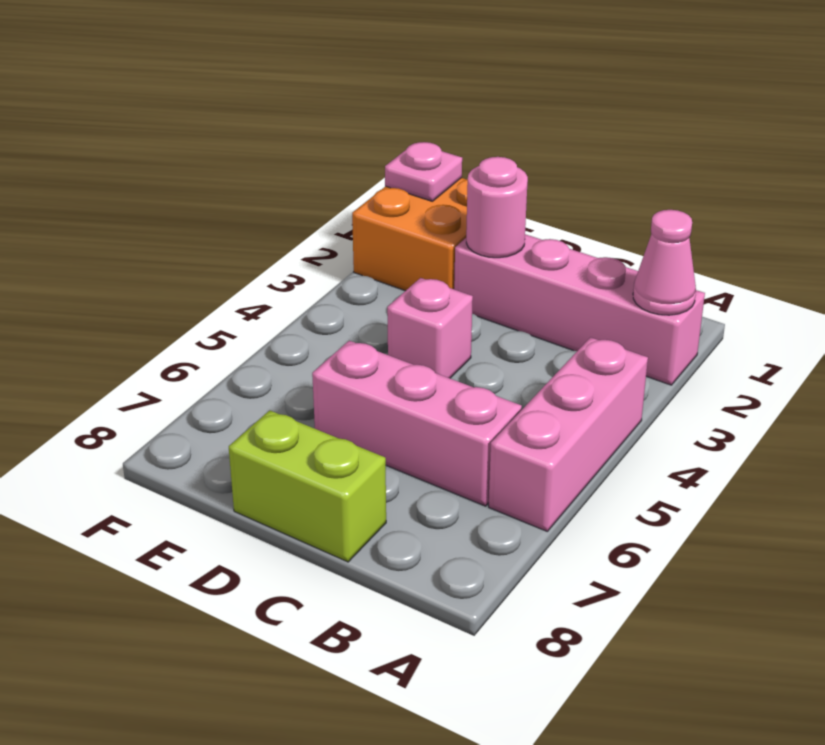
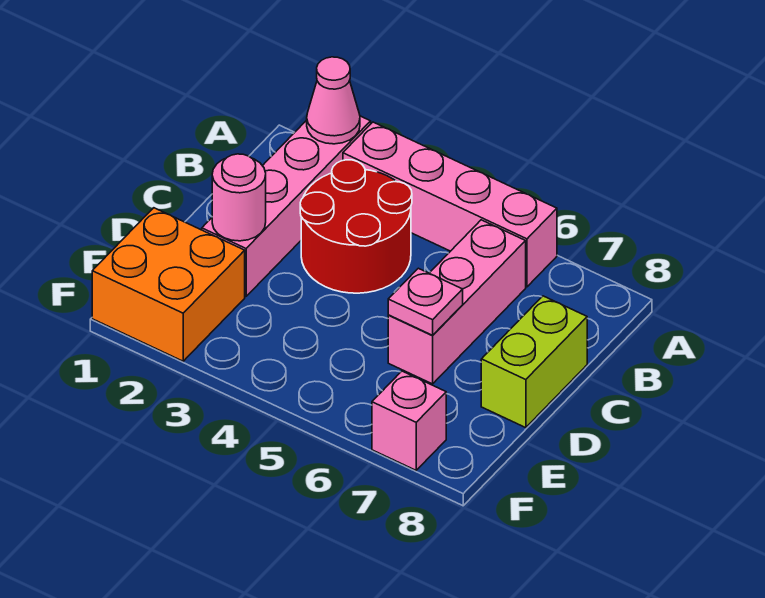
pink 1x3 brick [489,337,648,532] -> pink 1x4 brick [343,122,557,287]
none -> red 2x2 round brick [300,160,412,293]
pink 1x1 brick [387,278,473,378] -> pink 1x1 brick moved to [372,371,446,470]
pink 1x1 plate [385,142,462,201] -> pink 1x1 plate moved to [388,268,463,335]

